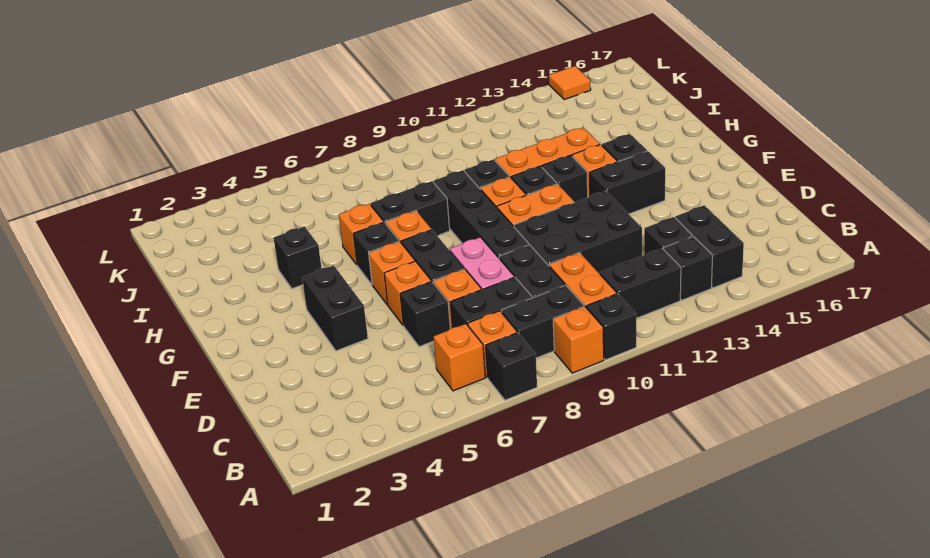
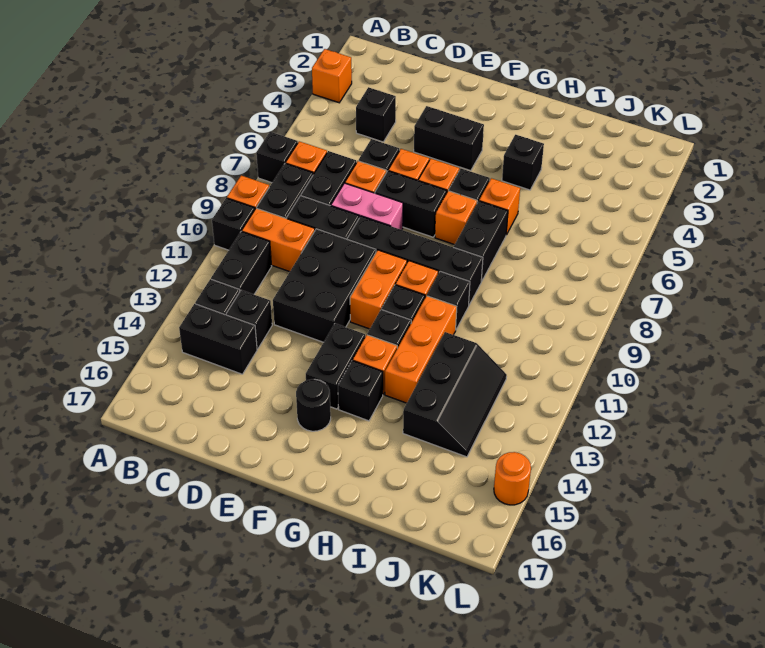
orange 1x1 brick [434,324,485,391] -> orange 1x1 brick moved to [312,49,352,103]
none -> black 1x1 brick [356,87,396,142]
none -> black 1x1 round brick [296,379,331,431]
none -> black 2x3 slope [403,332,507,457]
orange 1x1 tile [549,66,591,100] -> orange 1x1 round brick [494,452,531,505]

